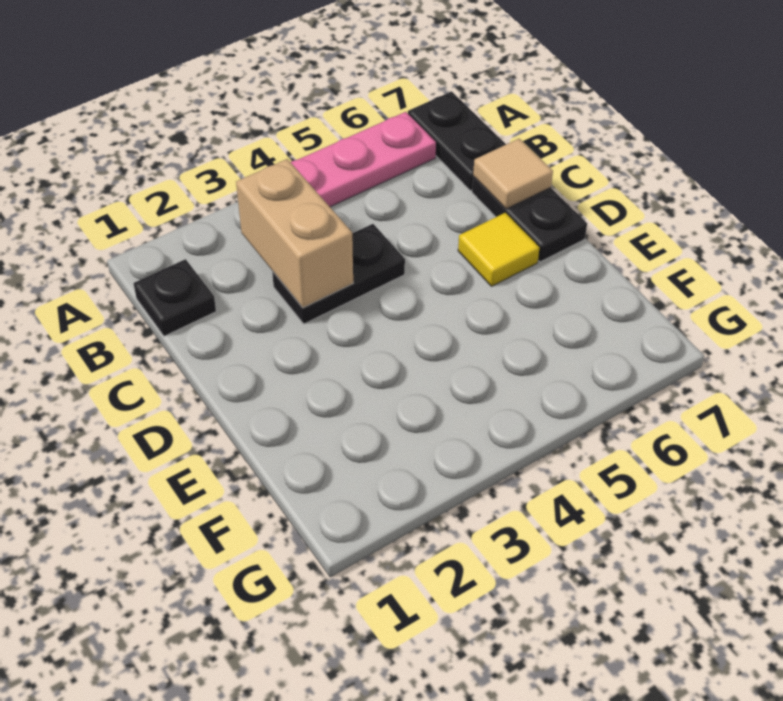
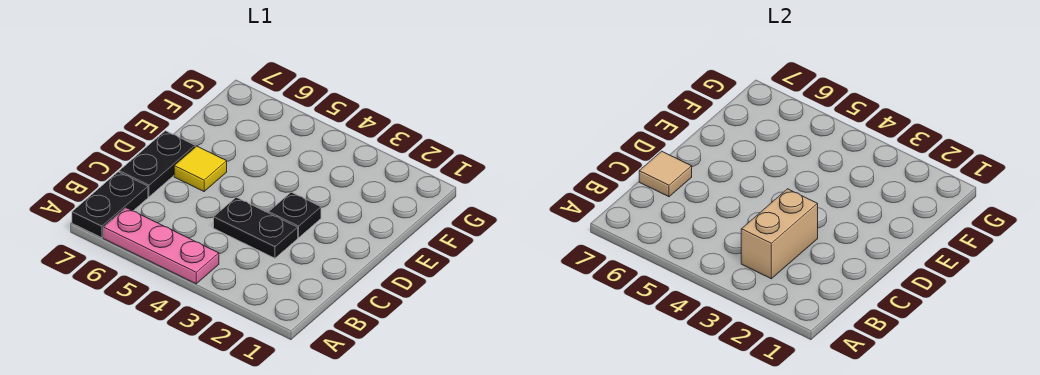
black 1x1 plate [134,259,216,336] -> black 1x1 plate moved to [269,192,321,238]

